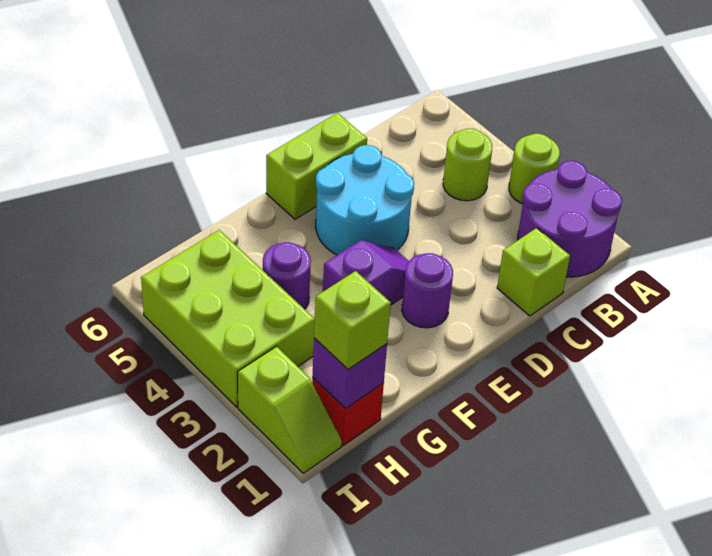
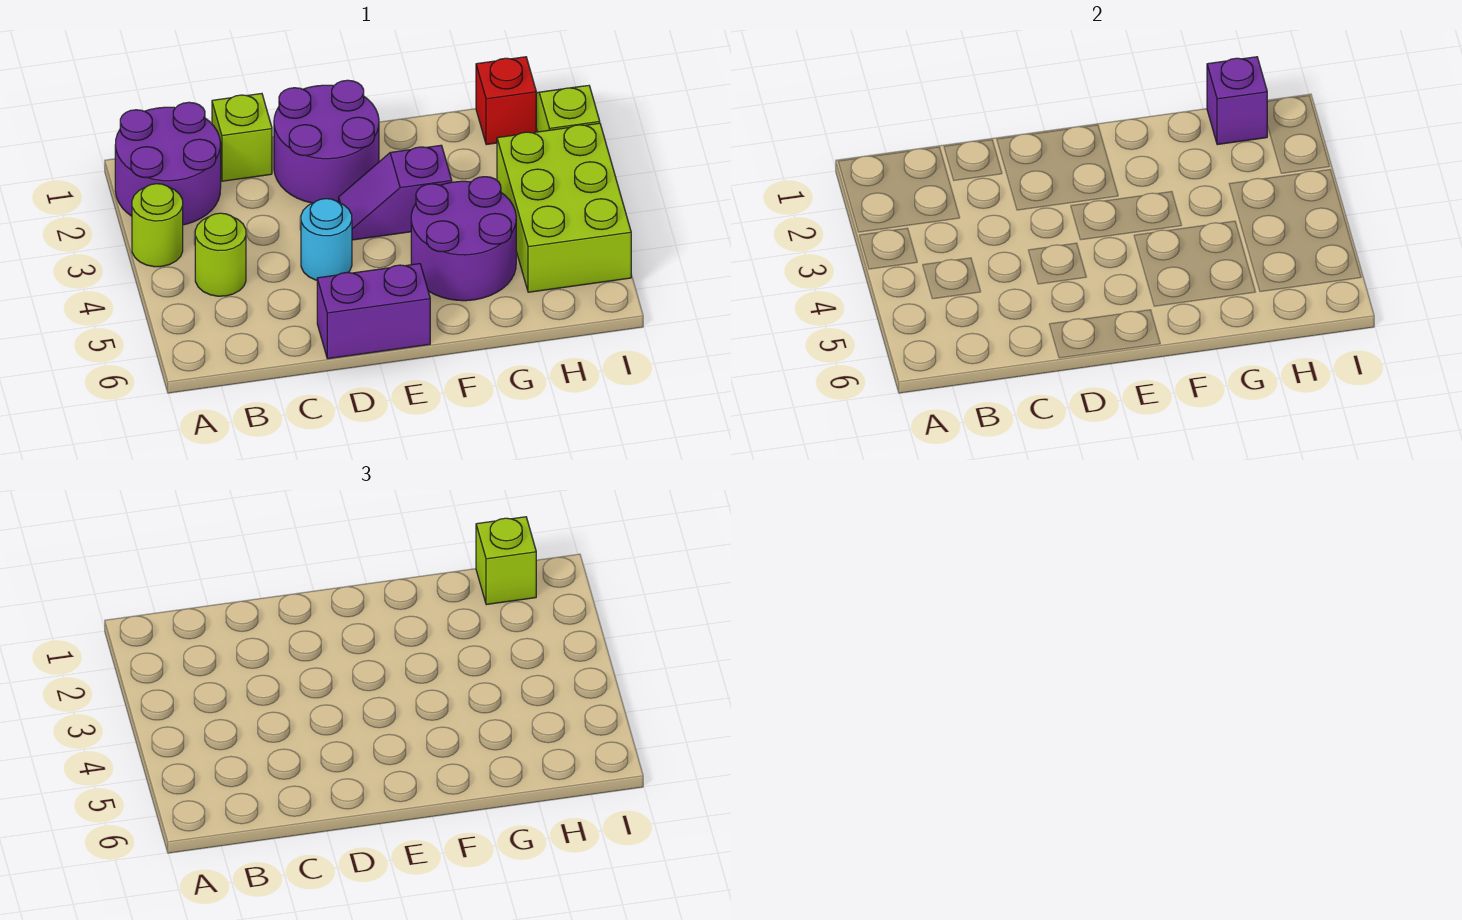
cyan 2x2 round brick [316,145,414,255] -> cyan 1x1 round brick [301,199,352,280]
lime 1x2 brick [266,113,367,219] -> purple 1x2 brick [317,264,430,359]
purple 1x1 round brick [402,253,453,328] -> purple 2x2 round brick [274,80,379,203]
purple 1x1 round brick [263,242,311,309] -> purple 2x2 round brick [411,177,516,301]

